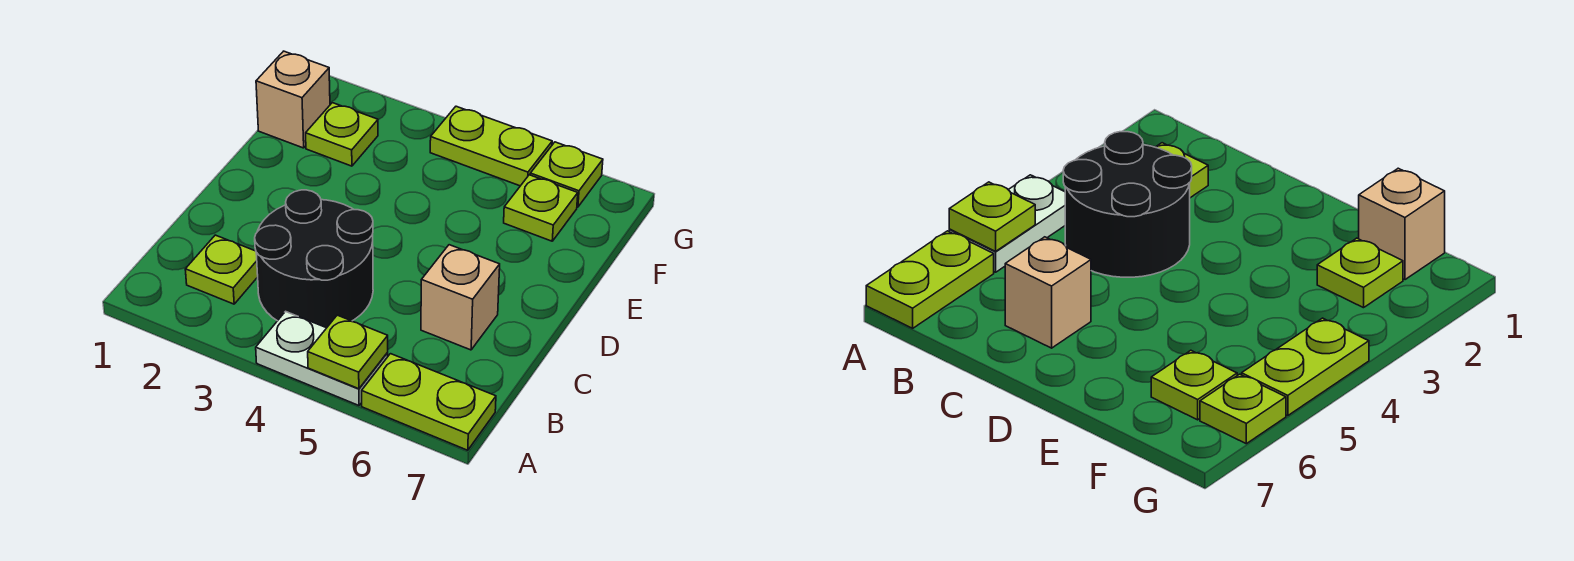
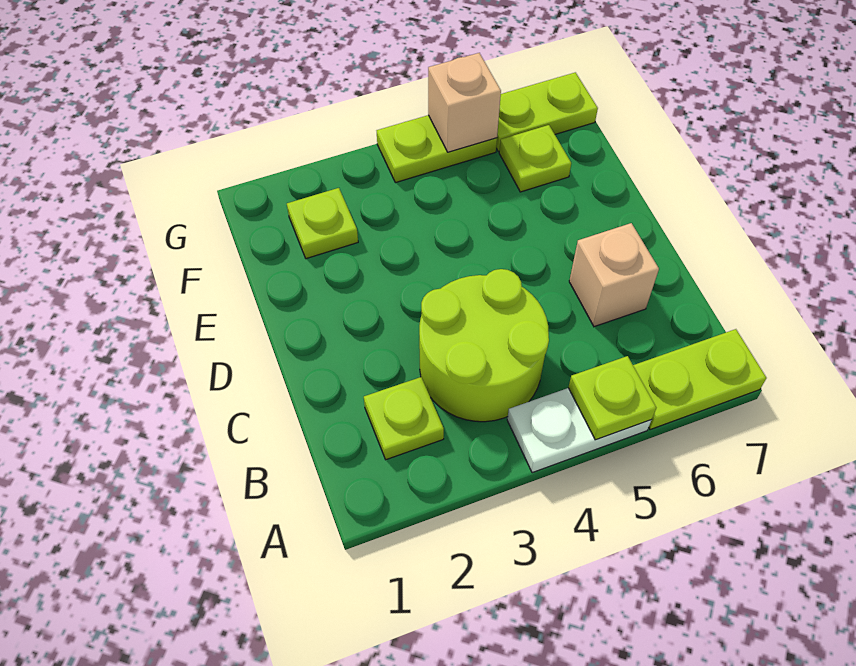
black 2x2 round brick [255,190,373,328] -> lime 2x2 round brick [419,269,549,422]
tan 1x1 brick [256,51,330,148] -> tan 1x1 brick moved to [428,53,501,152]
lime 1x1 plate [530,142,603,207] -> lime 1x2 plate [496,72,598,152]

